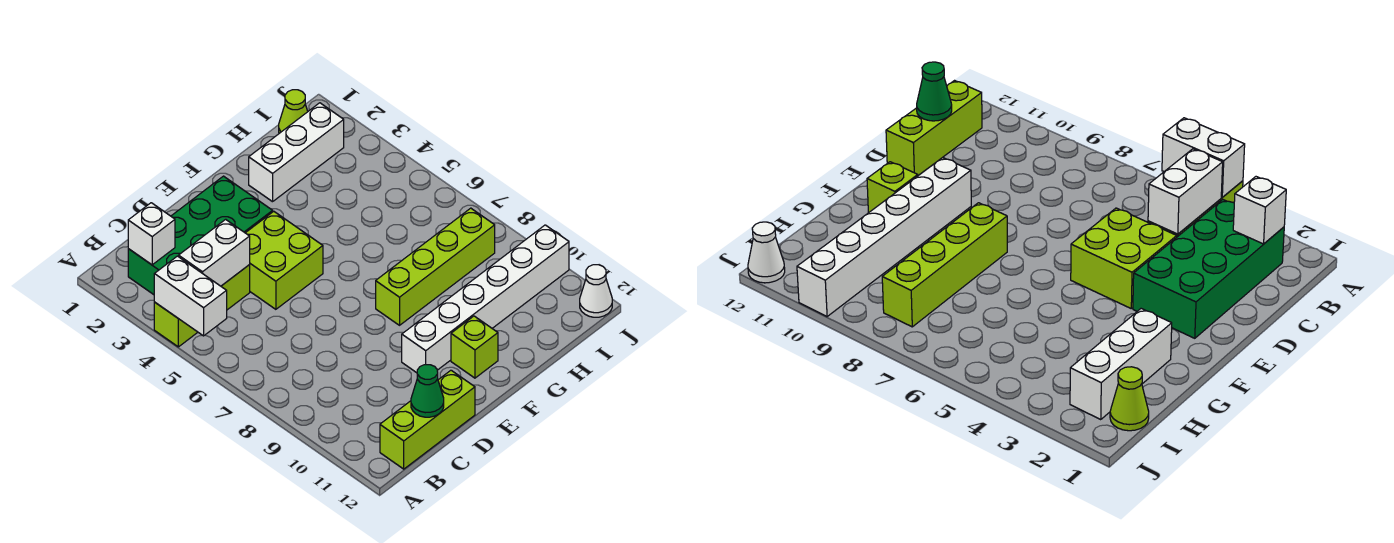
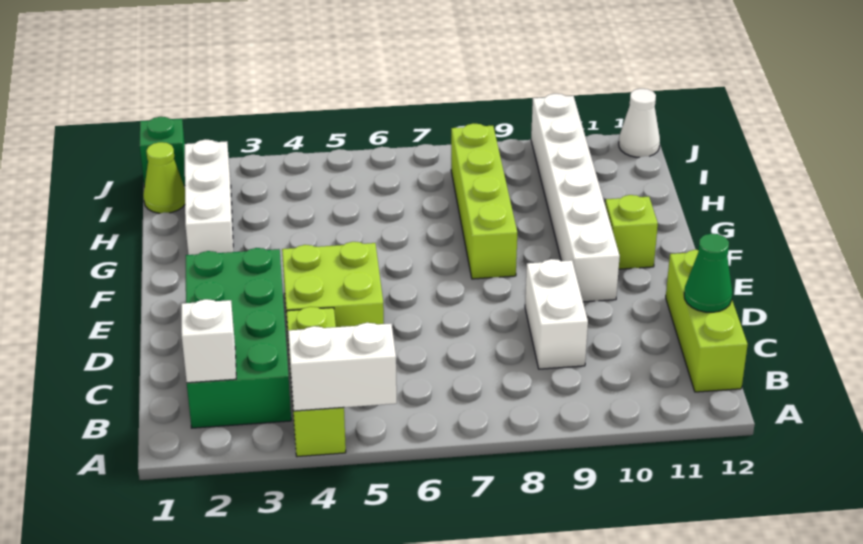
white 1x2 brick [179,219,250,286] -> white 1x2 brick moved to [525,259,588,369]
none -> green 1x1 brick [140,117,185,187]

